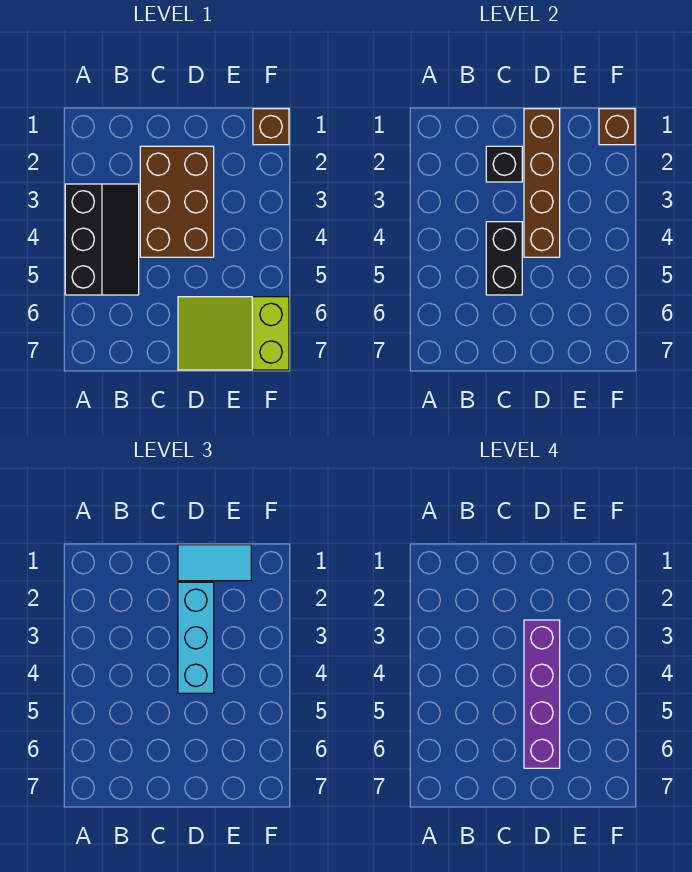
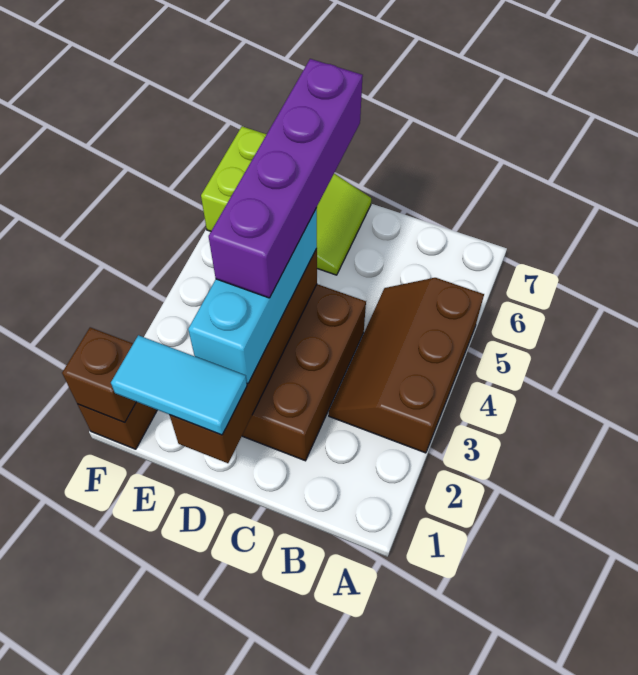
black 2x3 slope [65,184,139,295] -> brown 2x3 slope [329,278,484,453]
black 1x1 brick [486,146,522,182] -> none
black 1x2 brick [486,222,522,295] -> none

